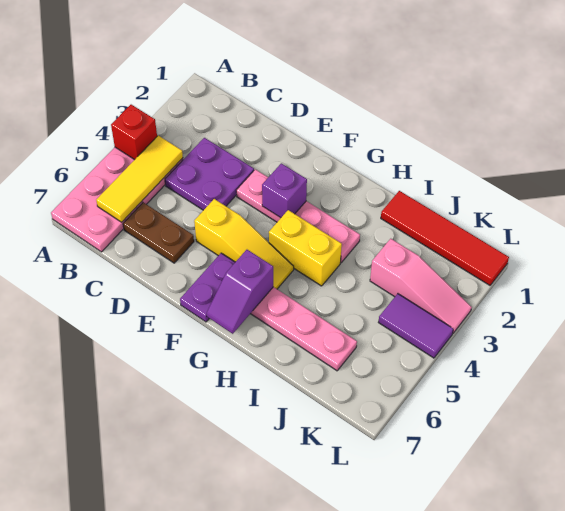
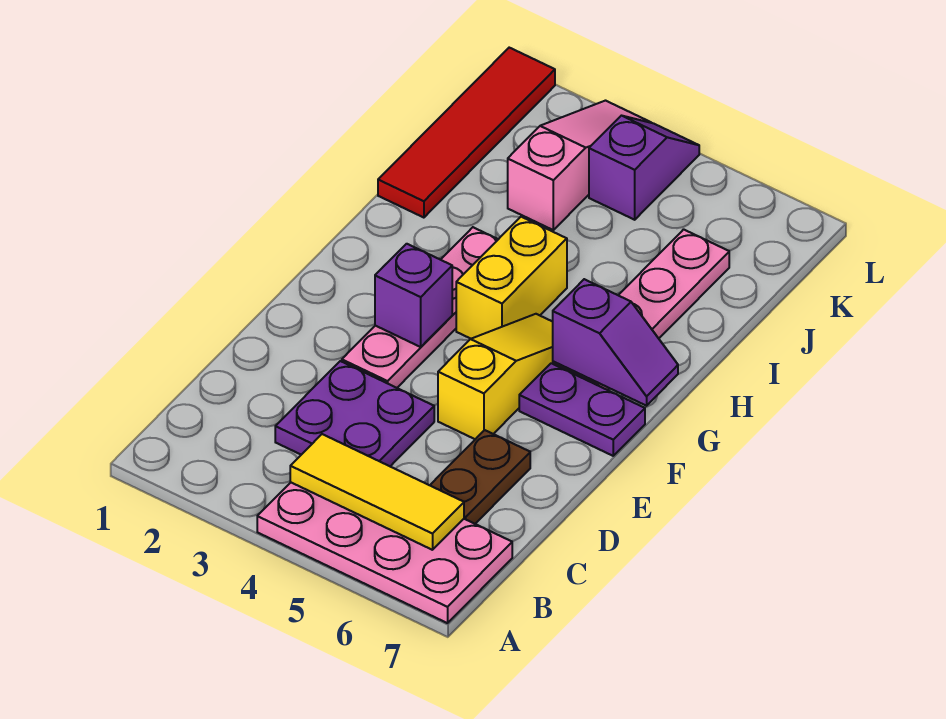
red 1x1 brick [111,105,157,160] -> none
purple 1x2 tile [378,294,453,358] -> purple 1x2 slope [589,116,699,220]

